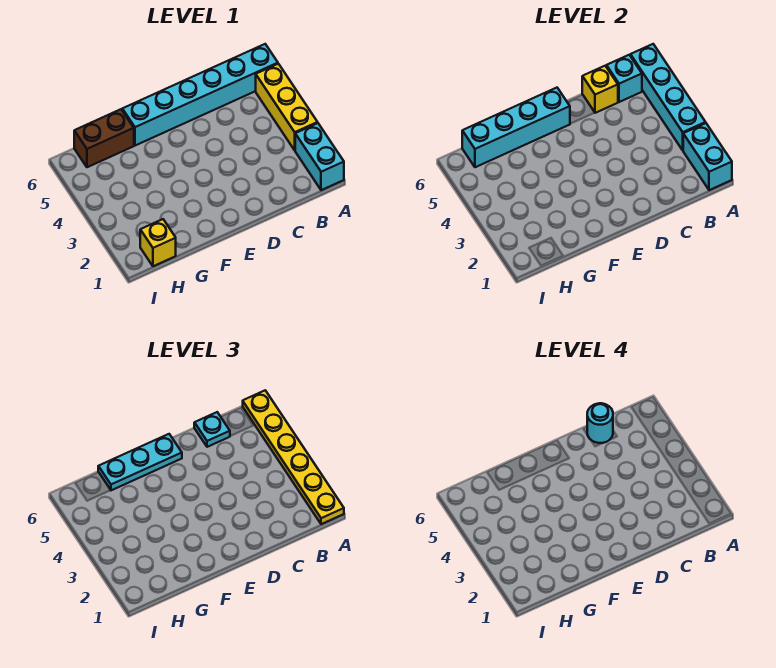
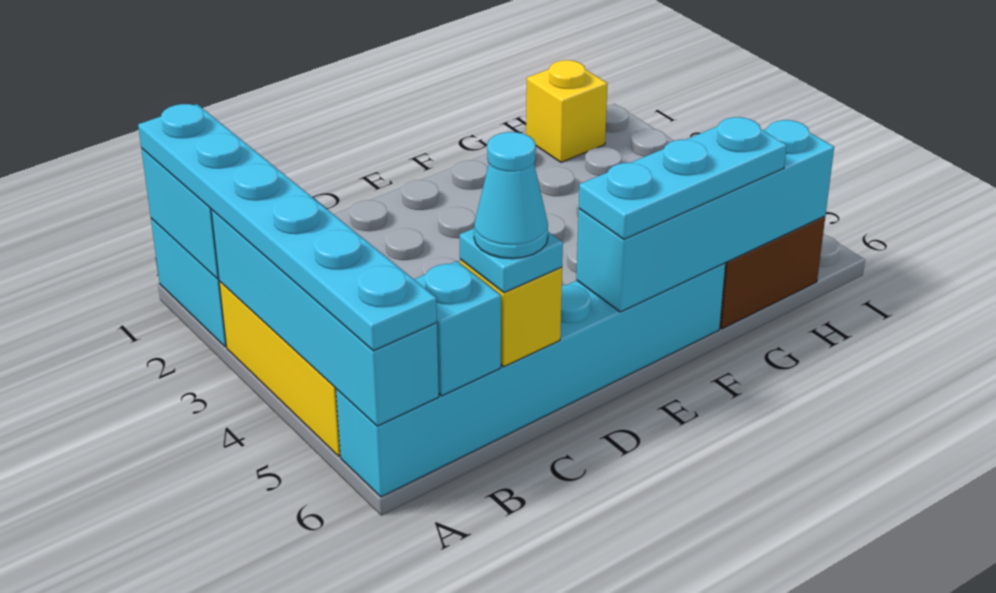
yellow 1x6 plate [243,390,344,524] -> cyan 1x6 plate [138,104,437,351]
cyan 1x1 round brick [587,403,613,443] -> cyan 1x1 cone [474,132,548,259]

